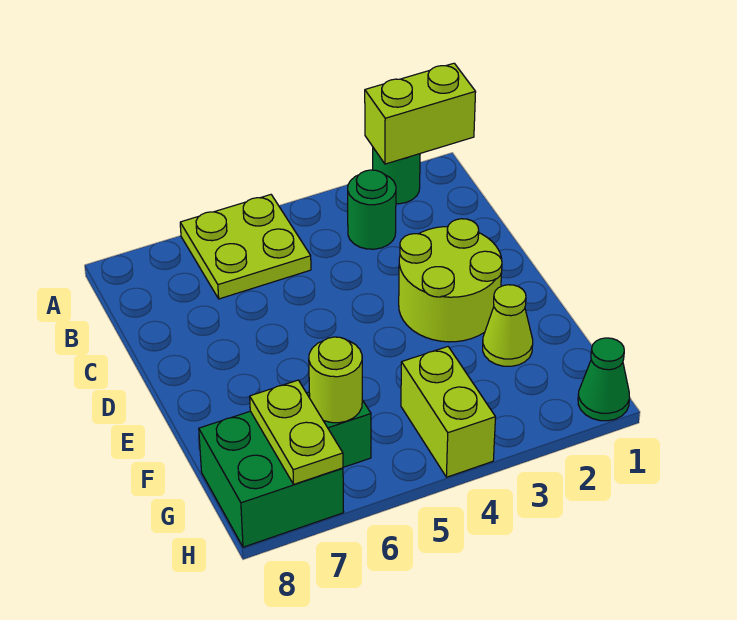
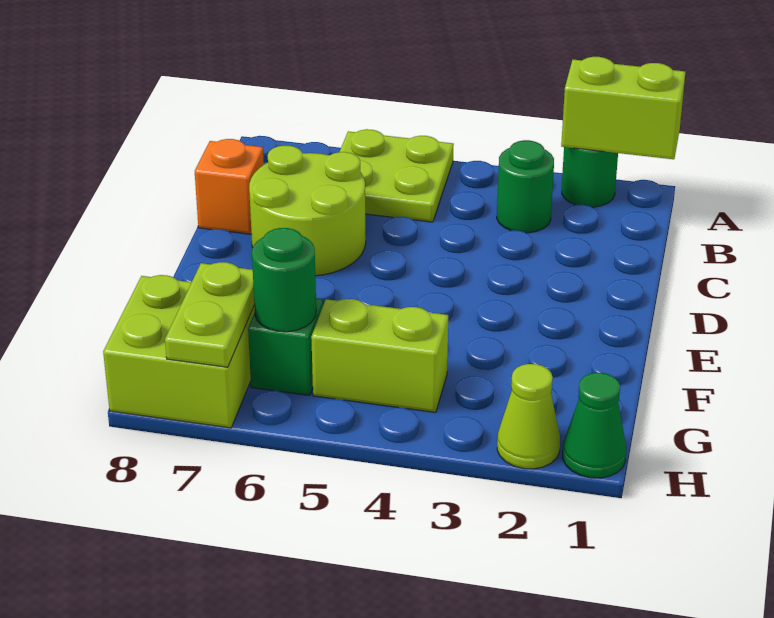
none -> orange 1x1 brick [195,139,264,234]
lime 2x2 round brick [399,219,502,342] -> lime 2x2 round brick moved to [249,146,366,276]
lime 1x1 cone [483,285,533,366] -> lime 1x1 cone moved to [497,364,560,469]
lime 1x2 brick [401,347,495,477] -> lime 1x2 brick turned to [311,299,448,412]
lime 1x1 round brick [309,337,362,423] -> green 1x1 round brick [252,228,316,332]
green 2x2 brick [199,411,344,547] -> lime 2x2 brick [103,275,255,428]

